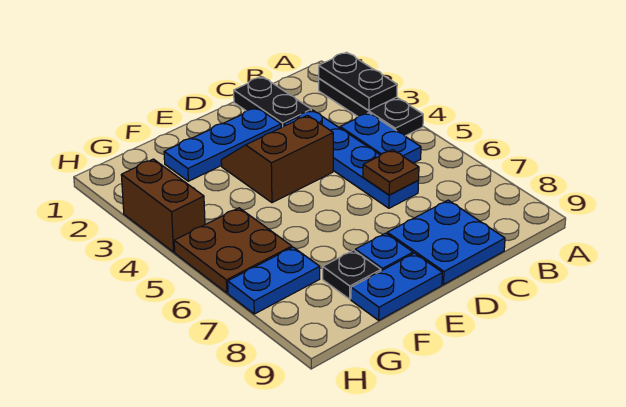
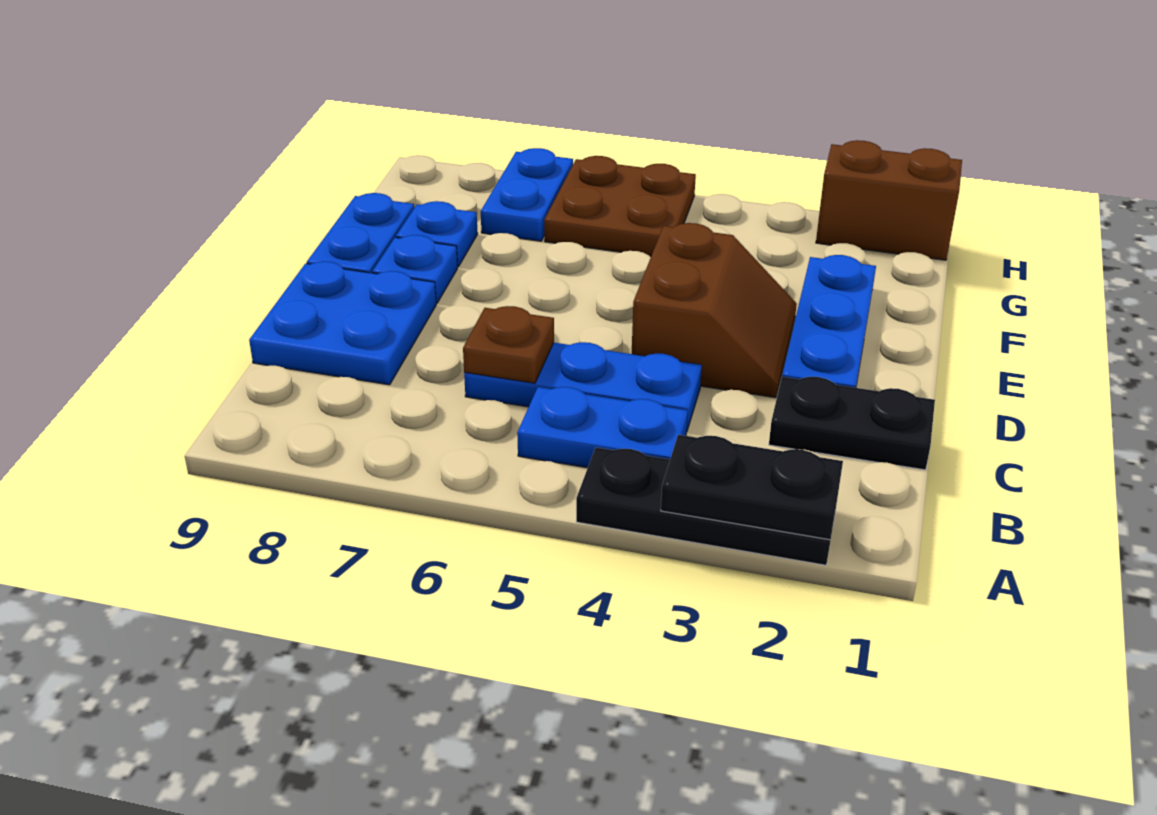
blue 1x4 plate [284,110,418,208] -> blue 1x3 plate [464,342,702,432]
black 1x1 plate [323,250,381,299] -> blue 1x1 plate [396,201,478,267]
brown 1x2 brick [121,159,205,252] -> brown 1x2 brick moved to [816,140,962,260]

